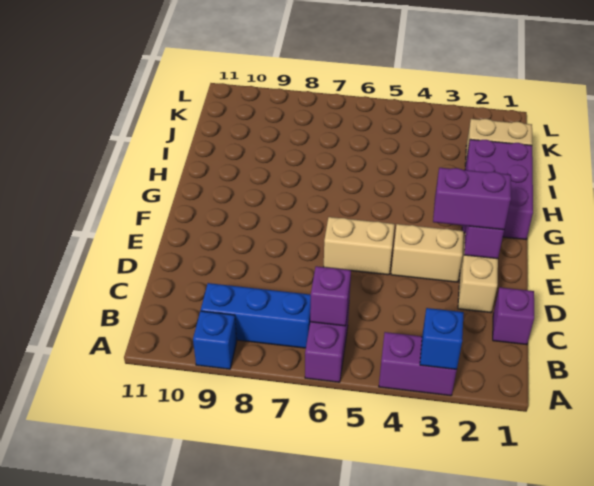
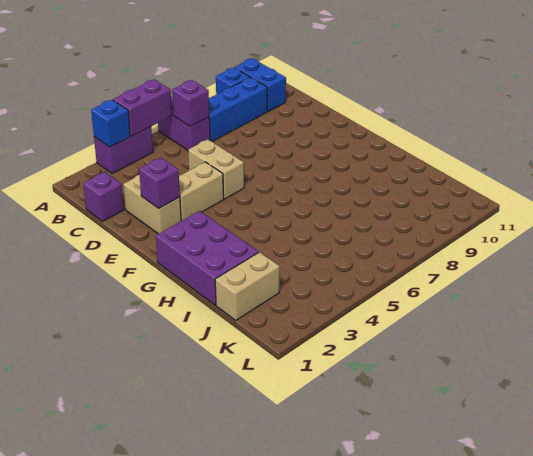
none -> blue 1x2 brick [235,59,286,112]
purple 1x2 brick [433,168,511,230] -> purple 1x2 brick moved to [113,79,172,136]
tan 1x2 brick [324,217,395,275] -> tan 1x2 brick turned to [188,139,244,199]

